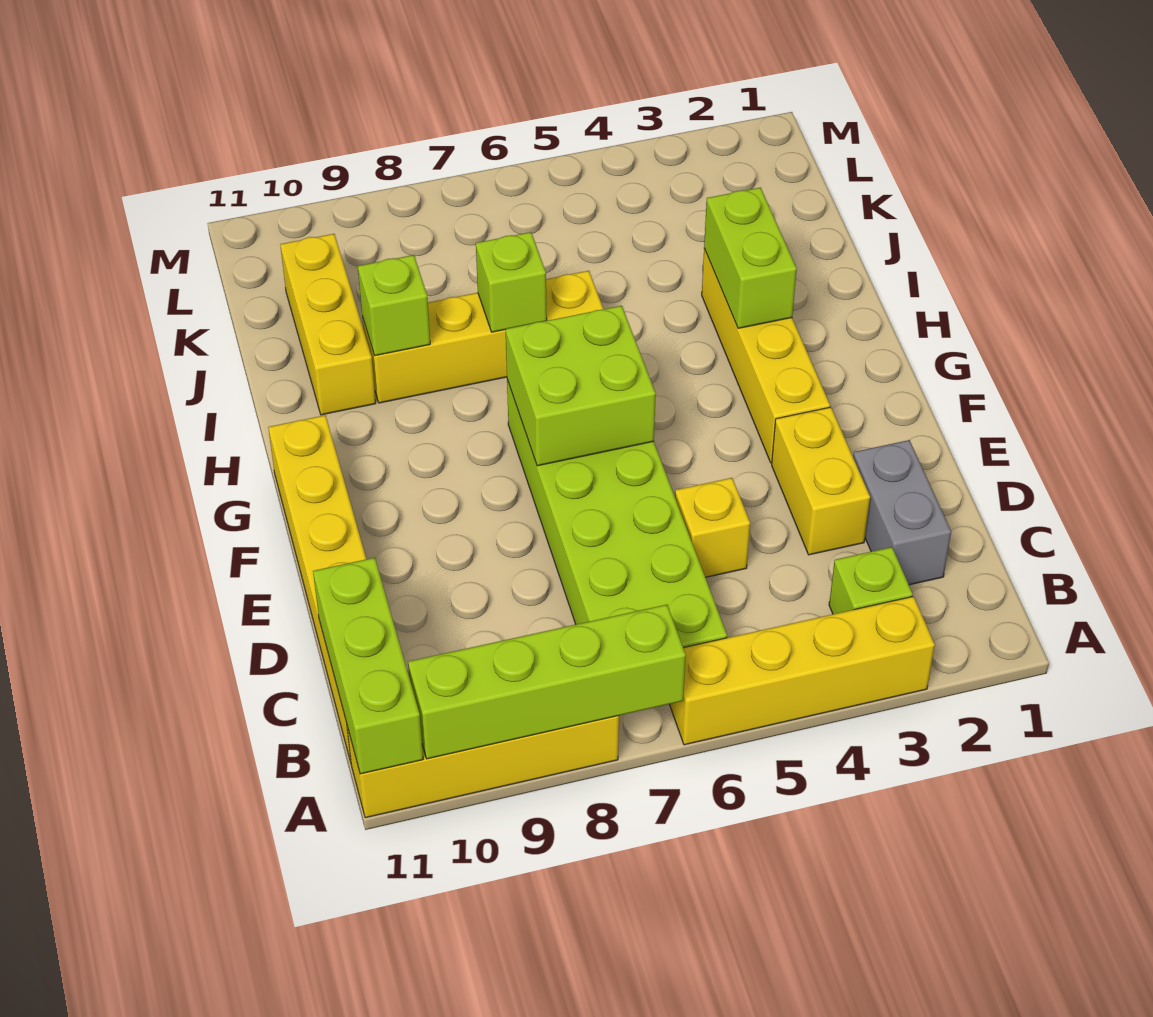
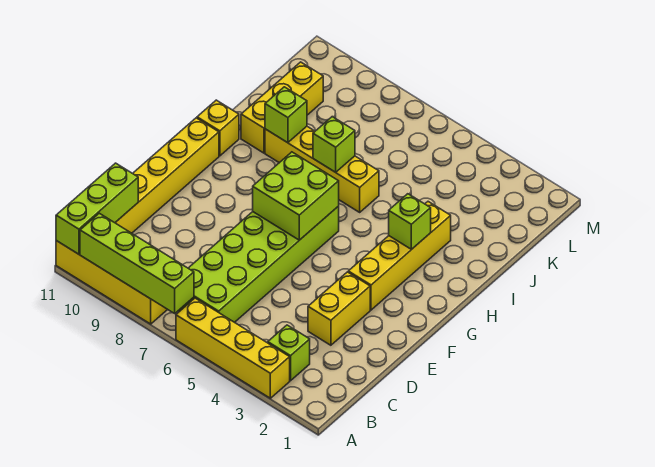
grey 1x2 brick [853,440,951,585] -> none
yellow 1x1 brick [675,478,750,577] -> yellow 1x1 brick moved to [197,100,239,156]
lime 1x2 brick [704,188,797,328] -> lime 1x1 brick [389,194,431,250]

